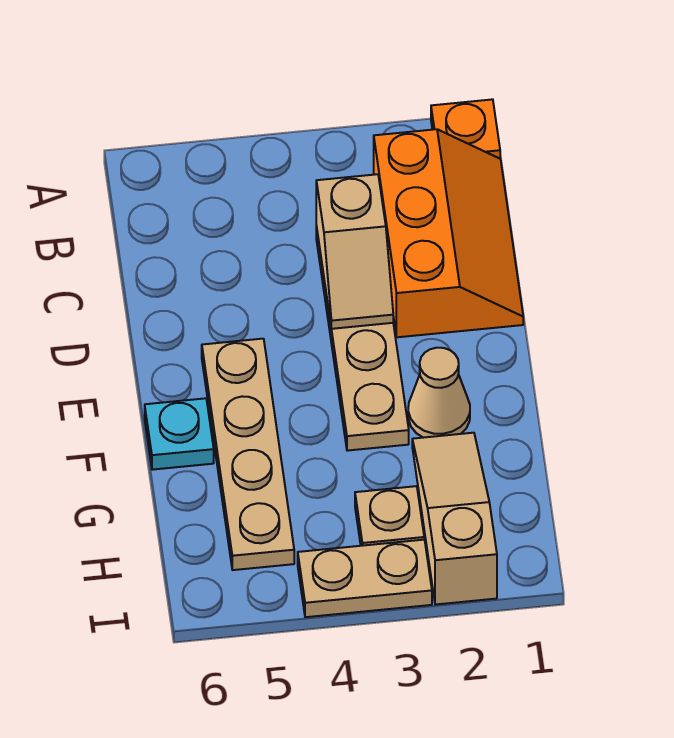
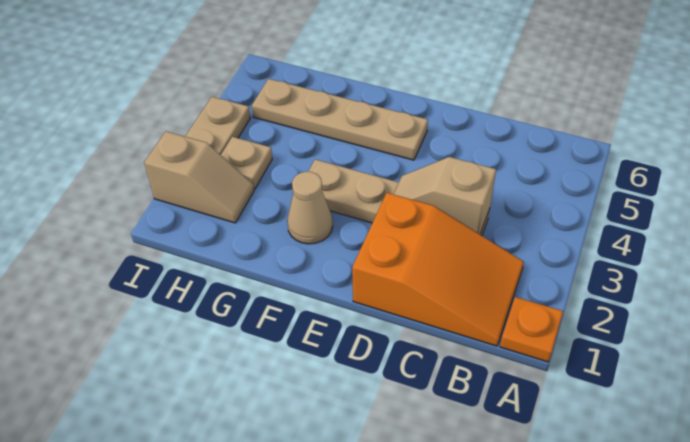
orange 2x3 slope [374,129,523,337] -> orange 2x3 slope turned to [352,193,524,346]
cyan 1x1 plate [145,398,214,470] -> none
tan 1x3 slope [412,433,497,605] -> tan 1x2 slope [144,131,254,223]

